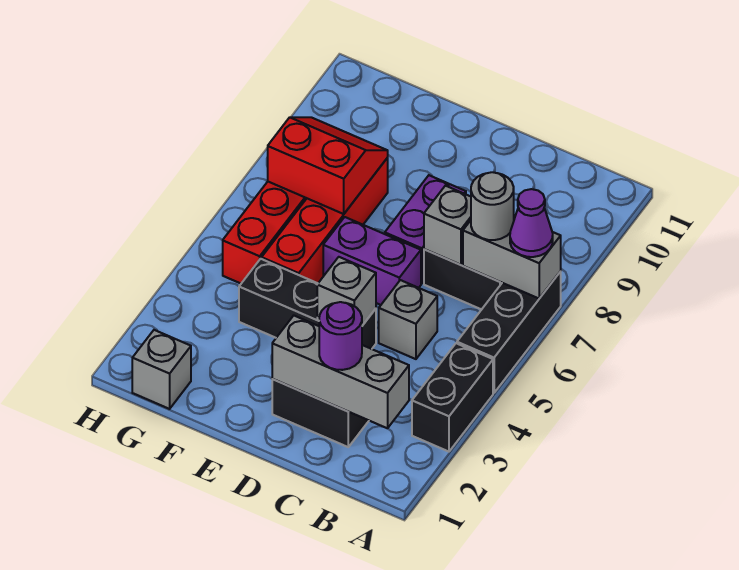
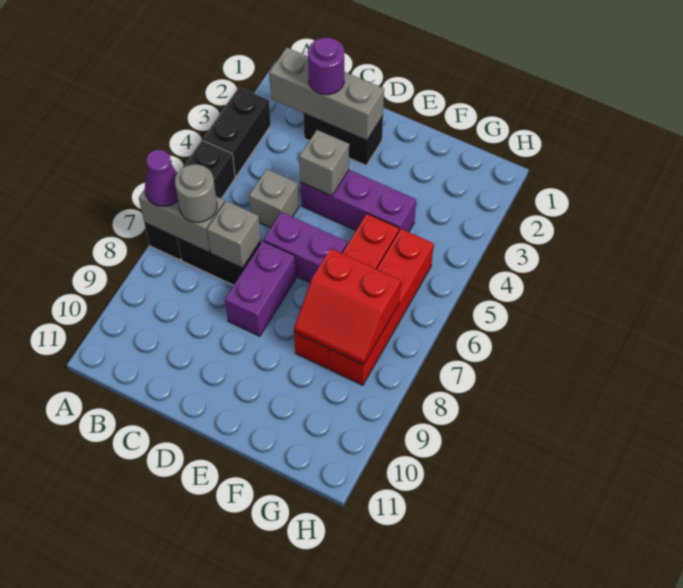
black 1x3 brick [239,259,376,349] -> purple 1x3 brick [300,170,416,232]
grey 1x1 brick [132,330,191,409] -> none

